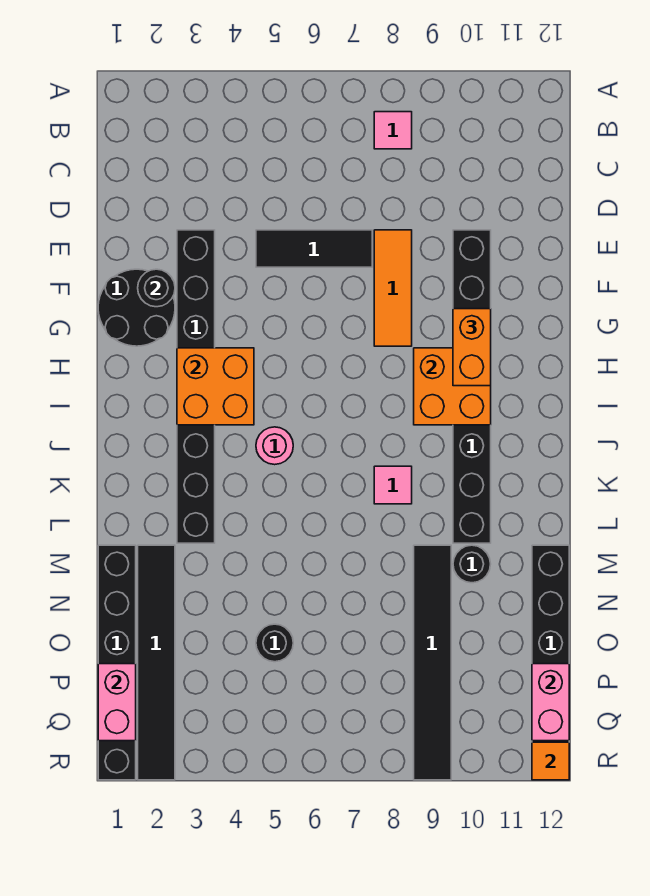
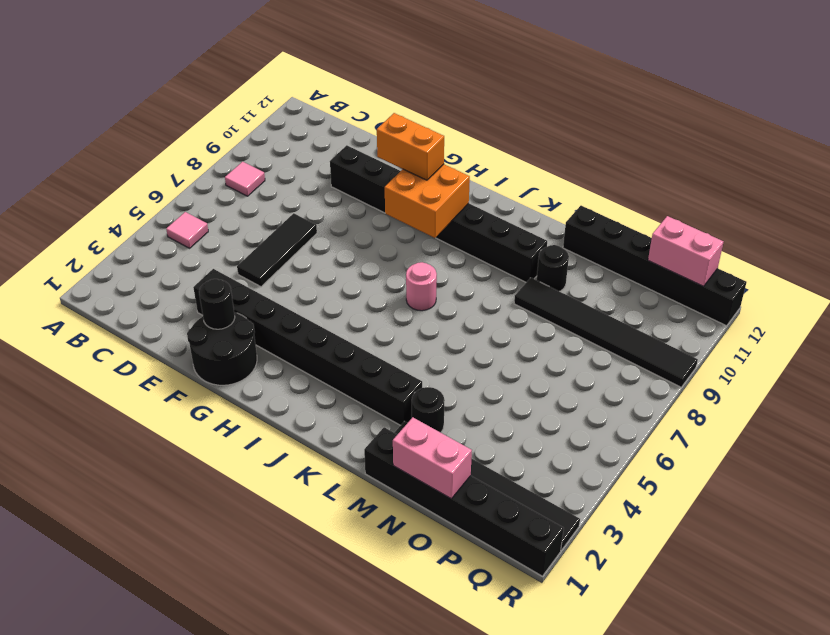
orange 1x3 tile [374,230,412,346] -> none
orange 2x2 brick [177,348,254,425] -> none
pink 1x1 round brick [256,427,293,465] -> pink 1x1 round brick moved to [406,262,437,311]
pink 1x1 tile [374,466,412,504] -> pink 1x1 tile moved to [166,212,208,248]
black 1x1 round brick [256,624,293,662] -> black 1x1 round brick moved to [412,387,445,433]
pink 1x2 brick [98,664,136,741] -> pink 1x2 brick moved to [393,417,472,499]
orange 1x1 tile [532,742,569,780] -> none

